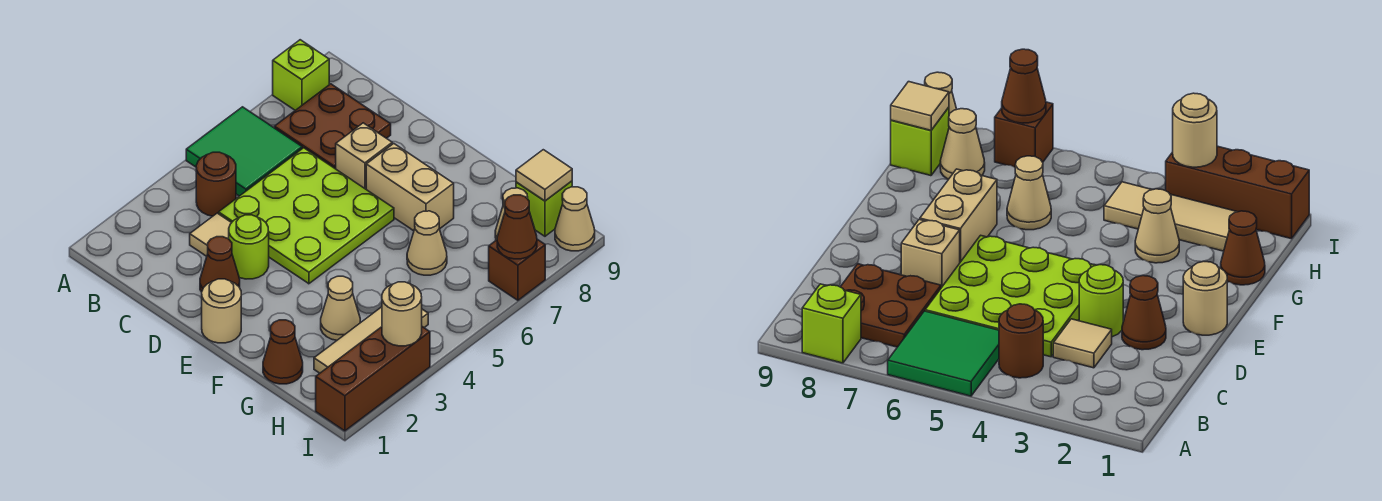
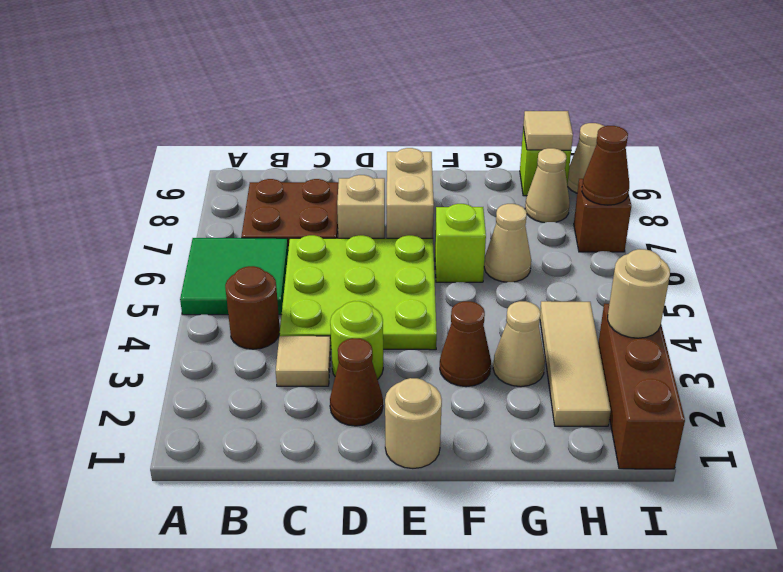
lime 1x1 brick [273,40,329,110] -> lime 1x1 brick moved to [435,204,486,282]
tan 1x2 brick [366,144,454,231] -> tan 1x2 brick turned to [387,148,434,238]
brown 1x1 cone [263,320,303,384] -> brown 1x1 cone moved to [440,301,491,387]

